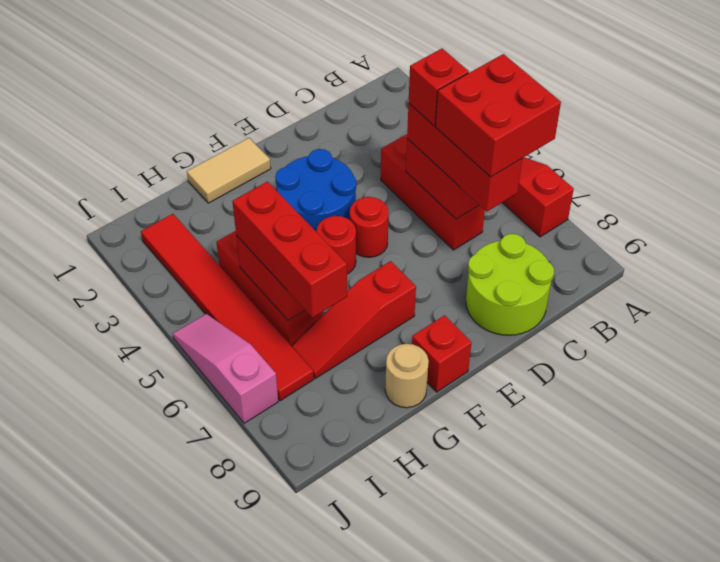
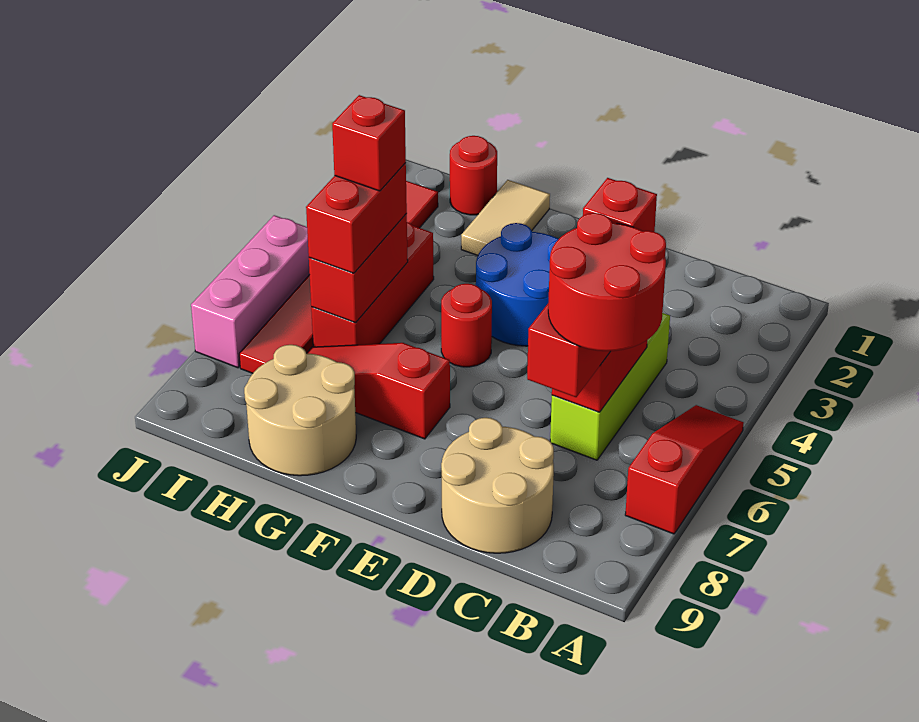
red 2x2 brick [436,54,561,177] -> red 2x2 round brick [548,213,666,351]
red 1x3 brick [381,134,485,250] -> lime 1x3 brick [550,313,670,460]
lime 2x2 round brick [466,234,554,335] -> tan 2x2 round brick [441,418,554,553]
red 1x1 round brick [350,197,389,257] -> red 1x1 round brick moved to [450,136,497,215]
tan 1x2 tile [187,138,271,203] -> tan 1x2 tile turned to [461,180,550,255]
red 1x1 brick [412,315,472,392] -> red 1x1 brick moved to [332,95,406,191]
tan 1x1 round brick [385,344,429,408] -> tan 2x2 round brick [244,345,356,476]
red 1x3 brick [232,182,347,318] -> red 1x2 brick [306,163,407,273]
pink 1x3 slope [173,314,278,423] -> pink 1x3 brick [191,215,310,368]

